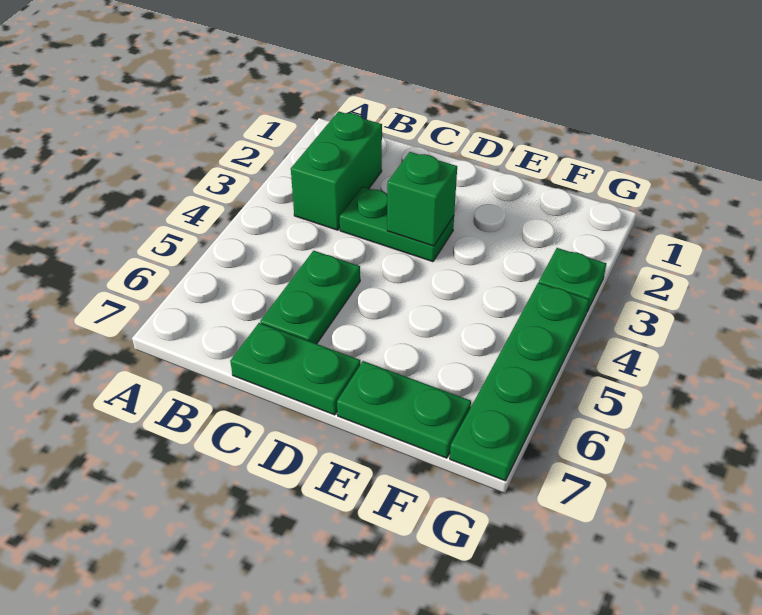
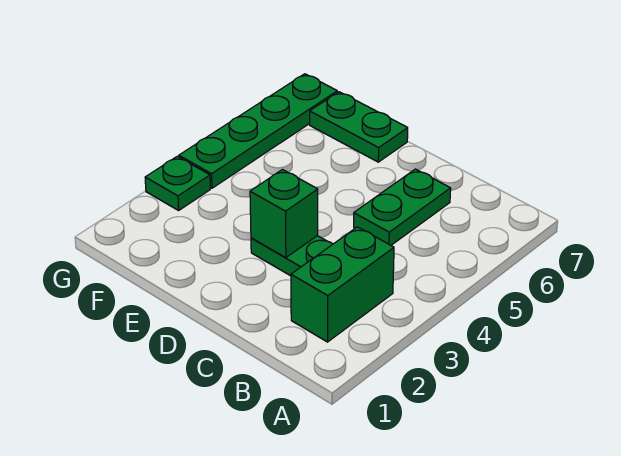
green 1x2 plate [230,323,360,415] -> none

